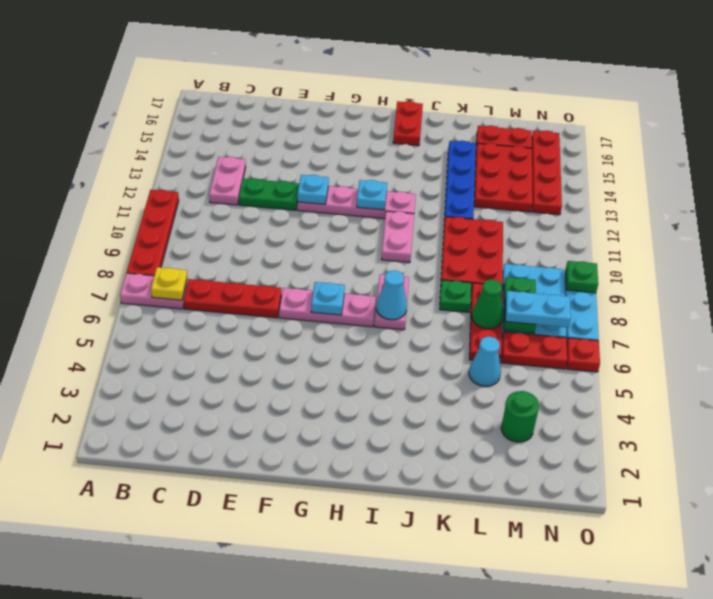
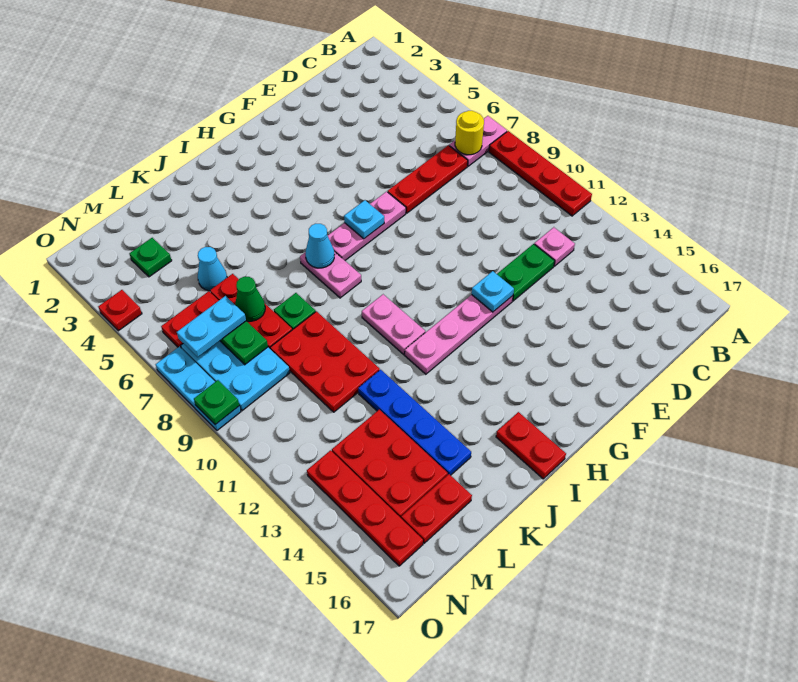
yellow 1x1 plate [151,267,187,300] -> yellow 1x1 round brick [455,111,484,155]
pink 1x2 plate [209,157,246,205] -> pink 1x1 plate [534,227,575,266]
cyan 1x1 plate [357,180,387,210] -> none
green 1x1 round brick [501,391,539,442] -> green 1x1 plate [129,238,172,277]
red 1x1 plate [567,338,600,372] -> red 1x1 plate moved to [98,290,142,331]

